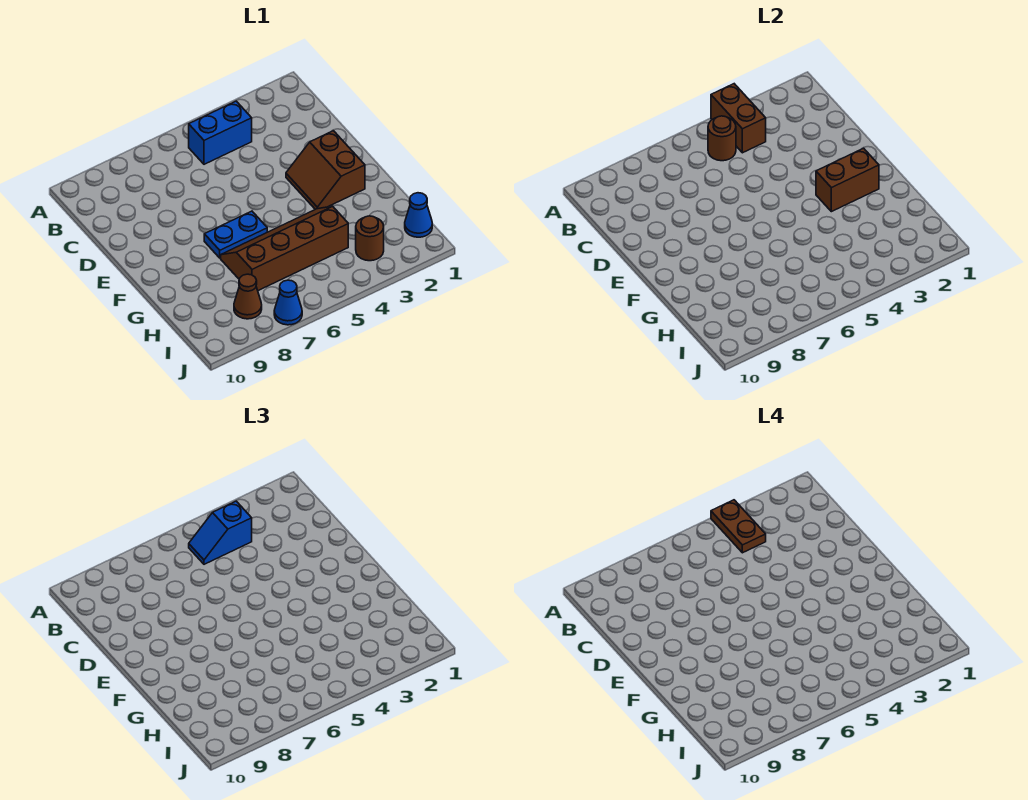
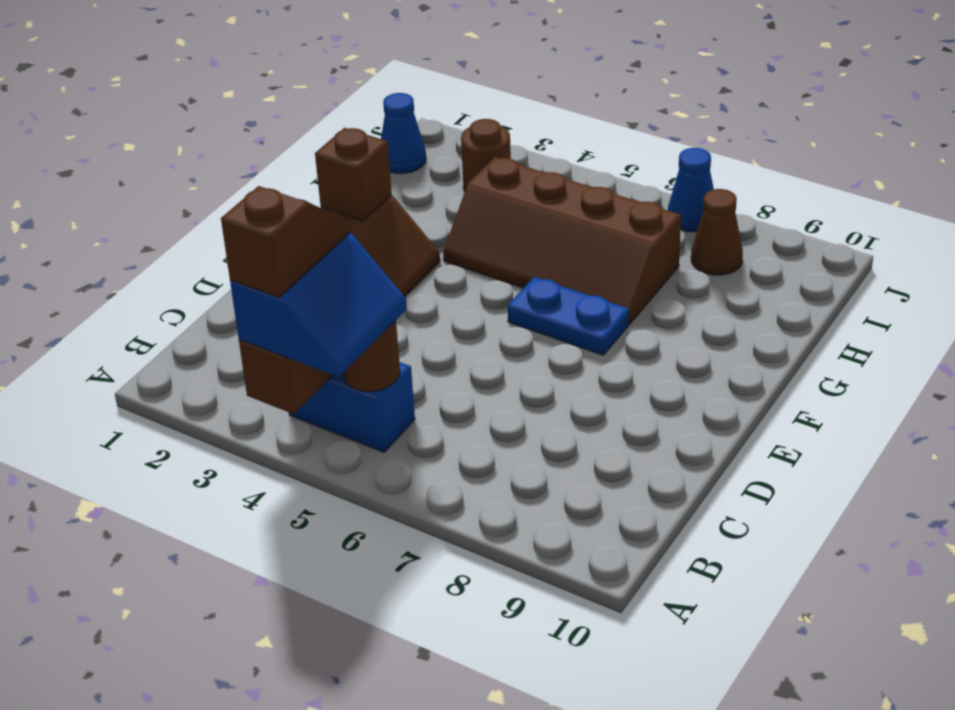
brown 1x2 plate [711,500,766,553] -> brown 1x2 slope [221,186,350,298]
blue 1x2 slope [189,501,252,564] -> blue 2x2 slope [230,233,407,377]
brown 1x2 brick [816,148,879,212] -> brown 1x1 brick [315,128,392,221]

